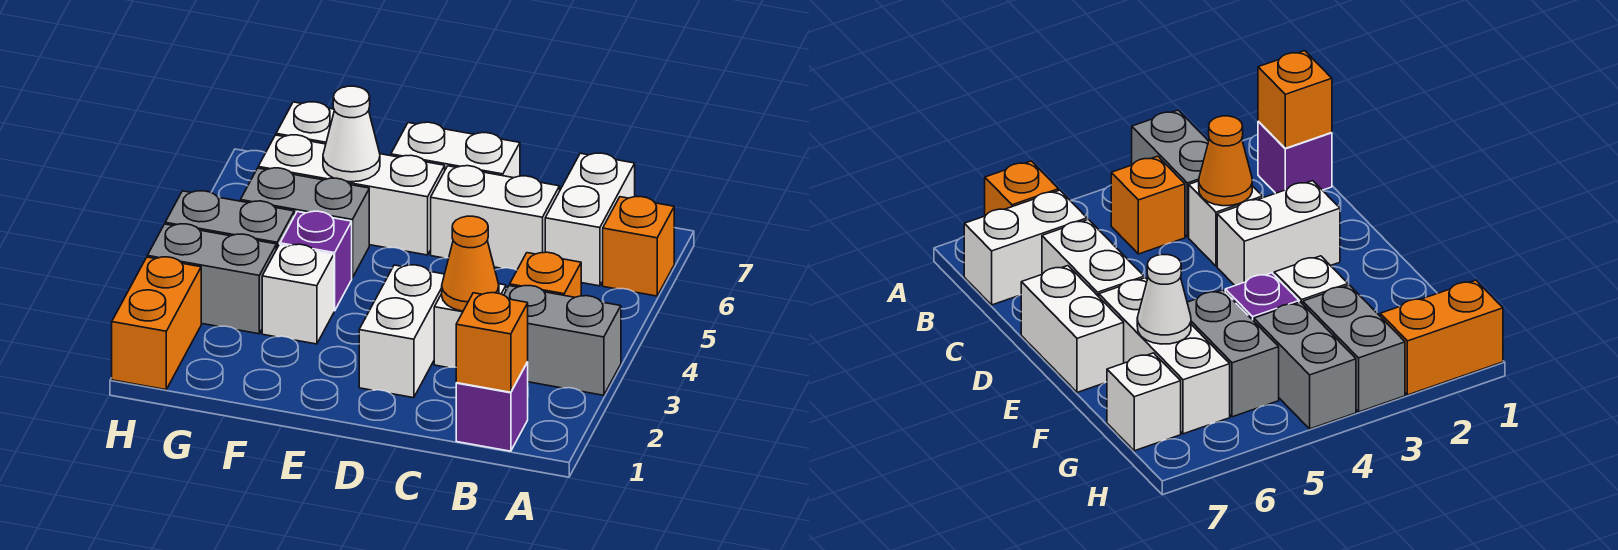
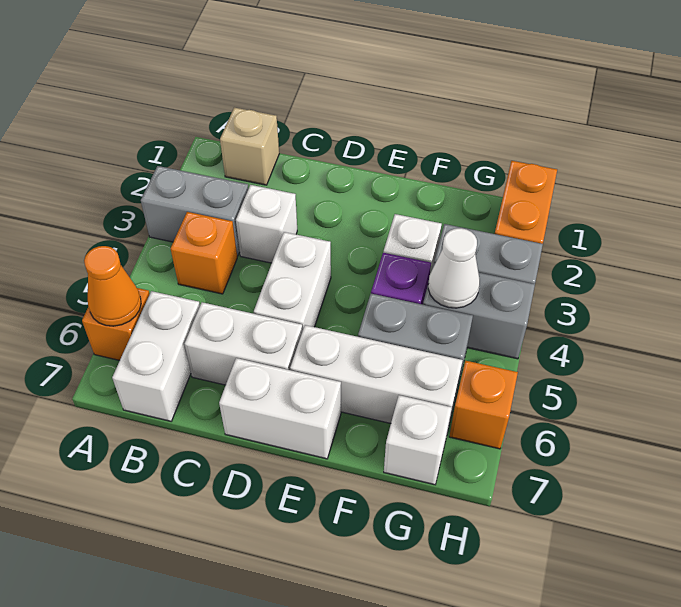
purple 1x1 brick [456,362,528,451] -> tan 1x1 brick [220,108,279,185]
orange 1x1 brick [456,293,528,392] -> orange 1x1 brick moved to [449,361,518,449]
orange 1x1 cone [442,216,499,311] -> orange 1x1 cone moved to [84,246,141,326]
white 1x2 brick [359,265,444,398] -> white 1x2 brick moved to [254,232,331,330]
white 1x1 cone [323,86,380,182] -> white 1x1 cone moved to [428,228,480,308]

